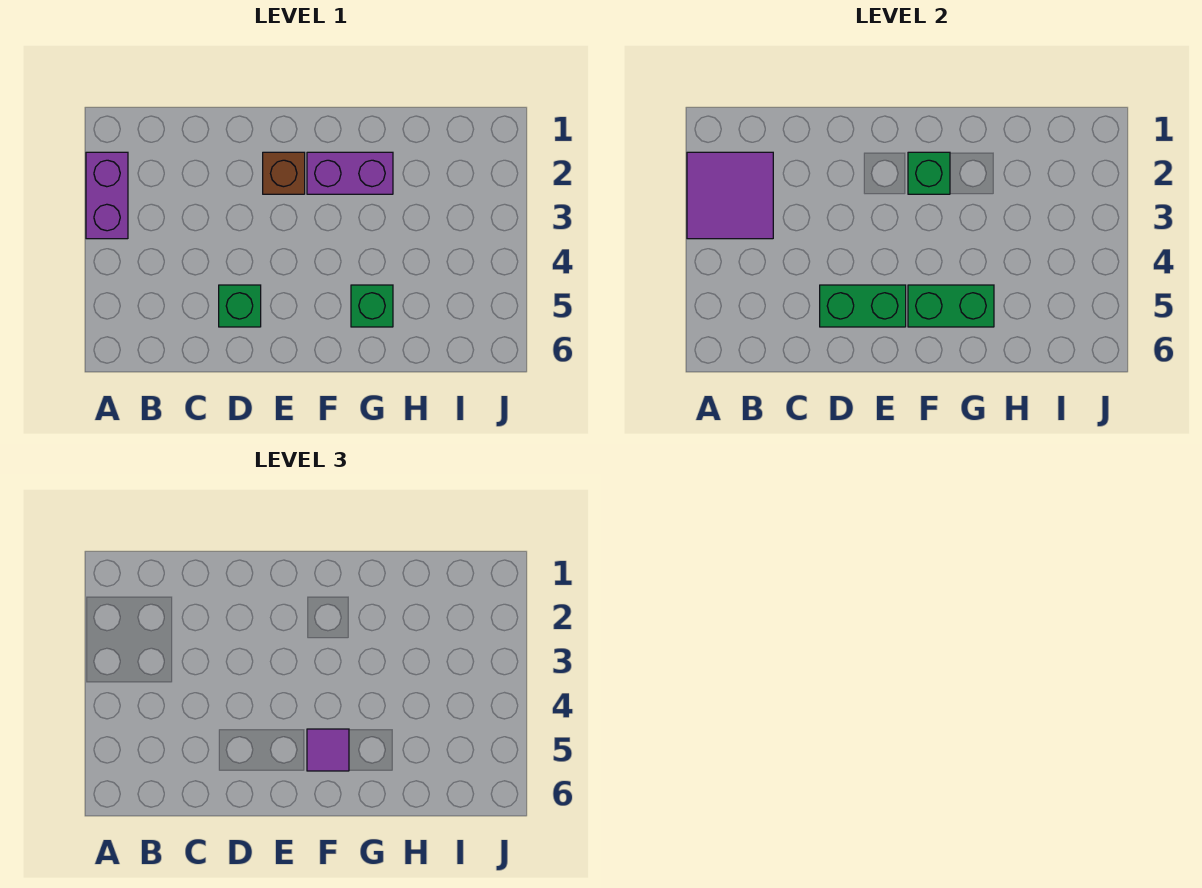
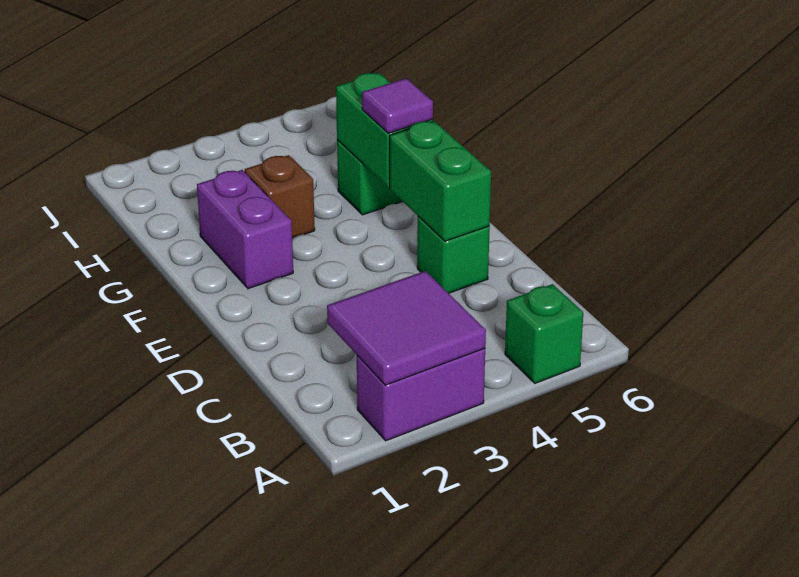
brown 1x1 brick [263,152,305,194] -> brown 1x1 brick moved to [245,155,315,238]
green 1x1 brick [908,152,950,194] -> green 1x1 brick moved to [505,284,583,383]

